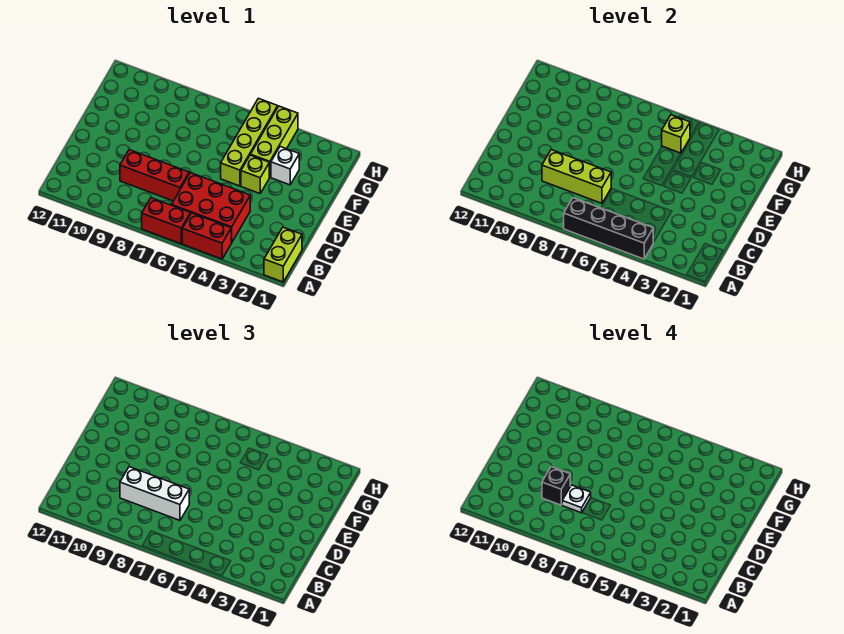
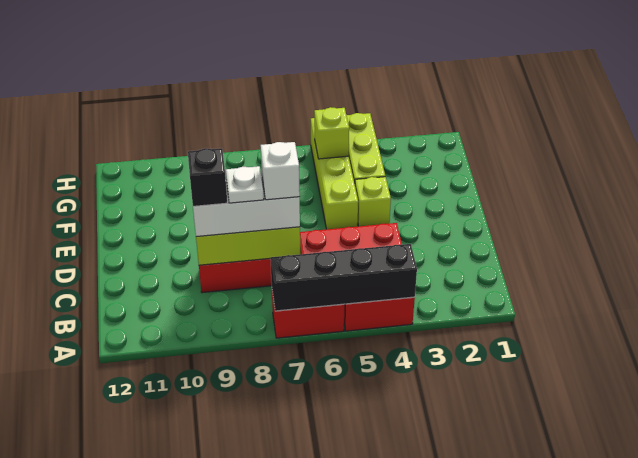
lime 1x2 brick [264,227,302,282] -> none
white 1x1 brick [271,147,299,185] -> white 1x1 brick moved to [261,142,300,200]

